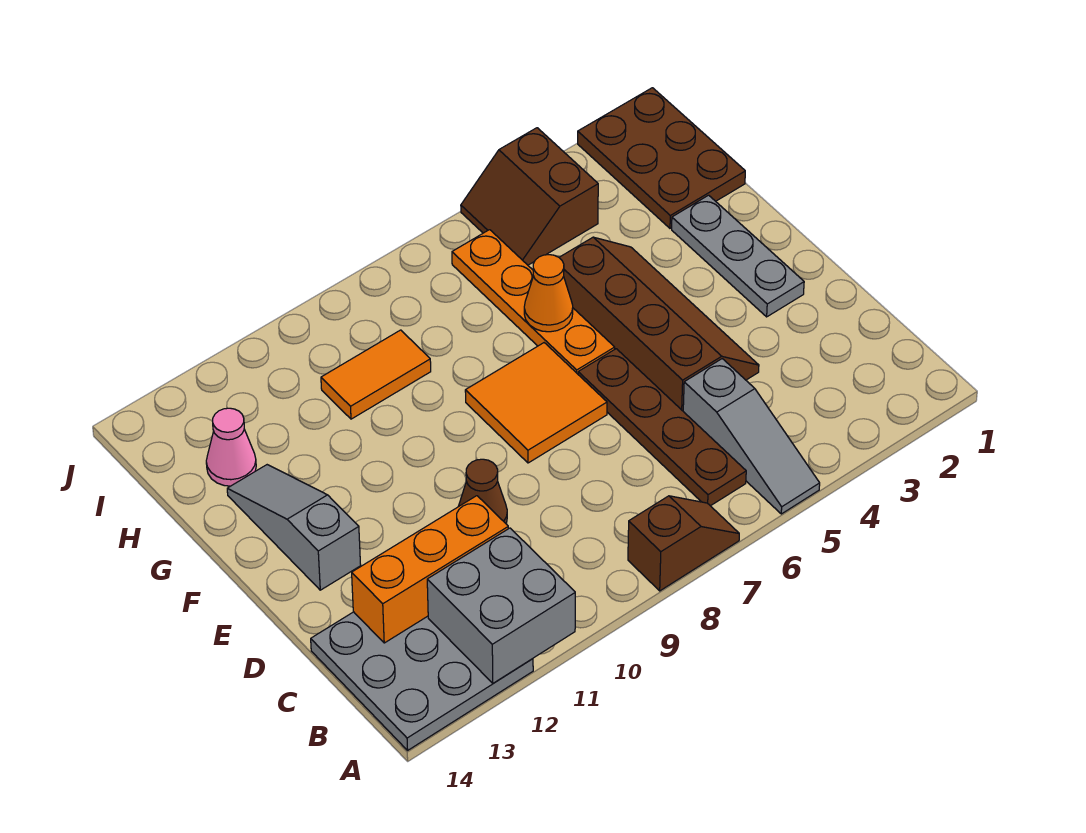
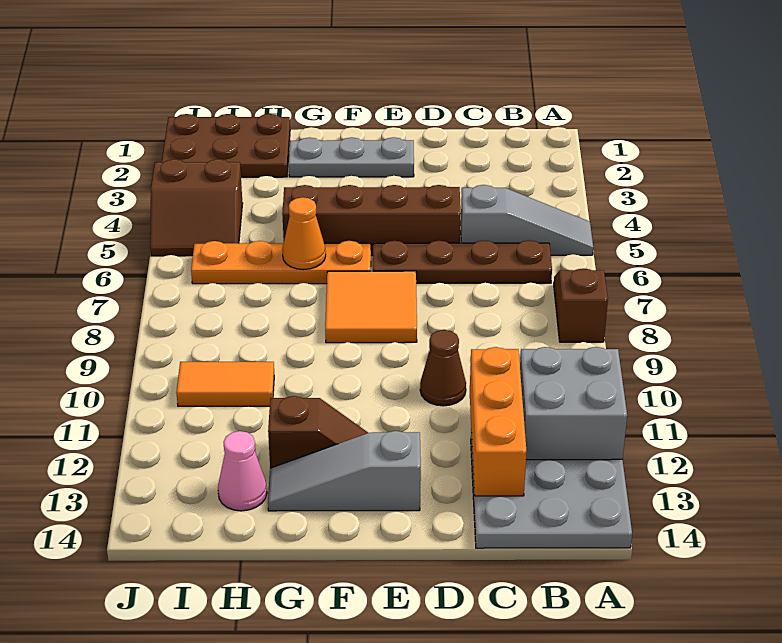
none -> brown 1x2 slope [268,396,368,468]
orange 1x2 tile [321,330,431,419] -> orange 1x2 tile turned to [176,362,274,406]

